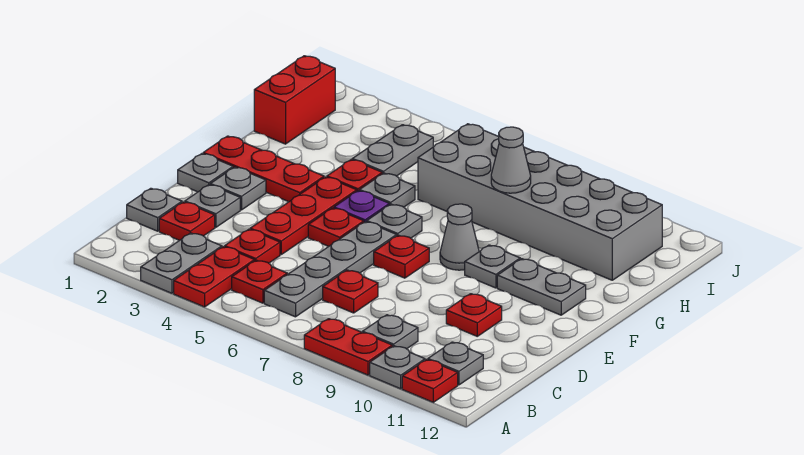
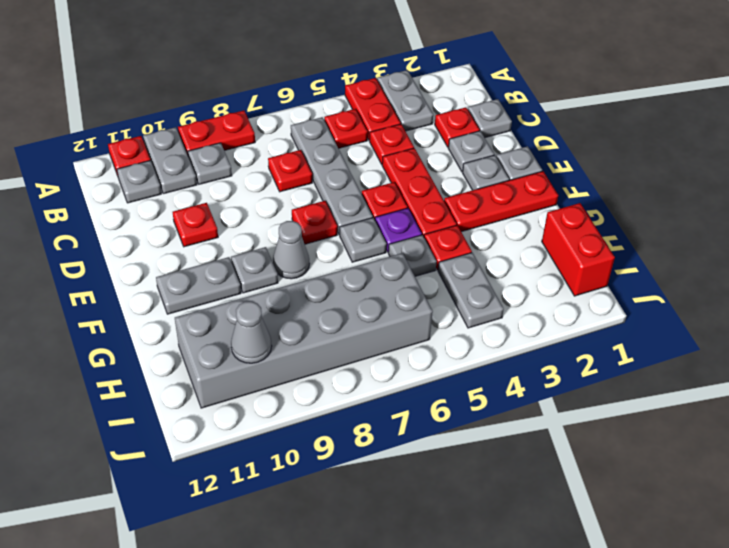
grey 1x1 plate [370,346,425,389] -> grey 1x2 plate [143,127,197,194]
grey 1x1 cone [491,127,531,193] -> grey 1x1 cone moved to [231,301,272,363]

